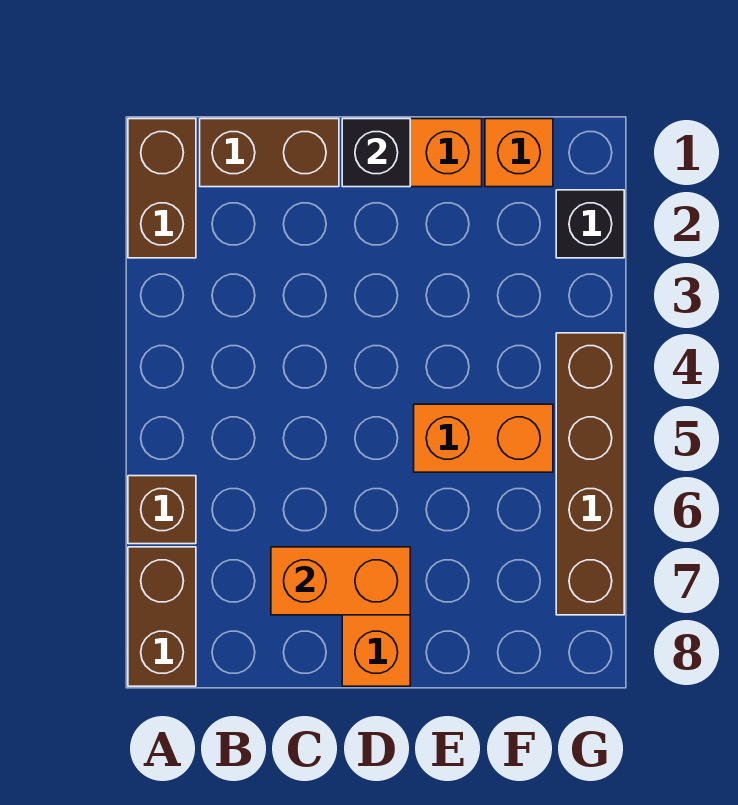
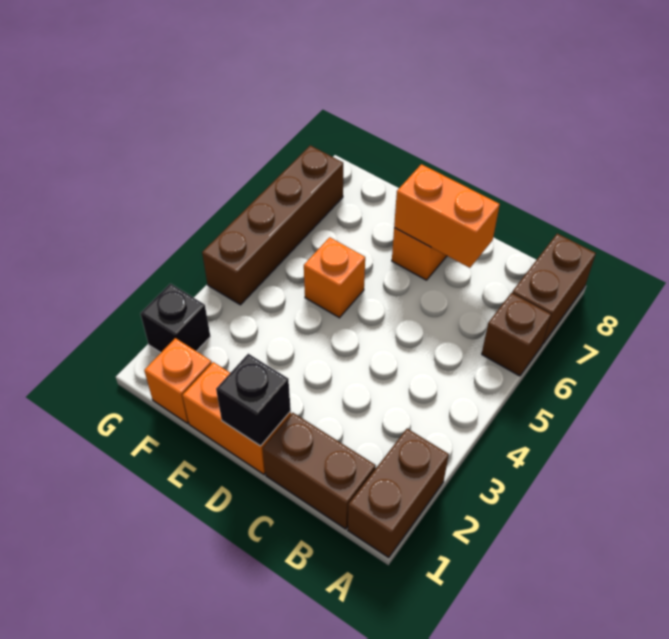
orange 1x2 brick [414,404,553,472] -> orange 1x1 brick [304,237,365,318]

